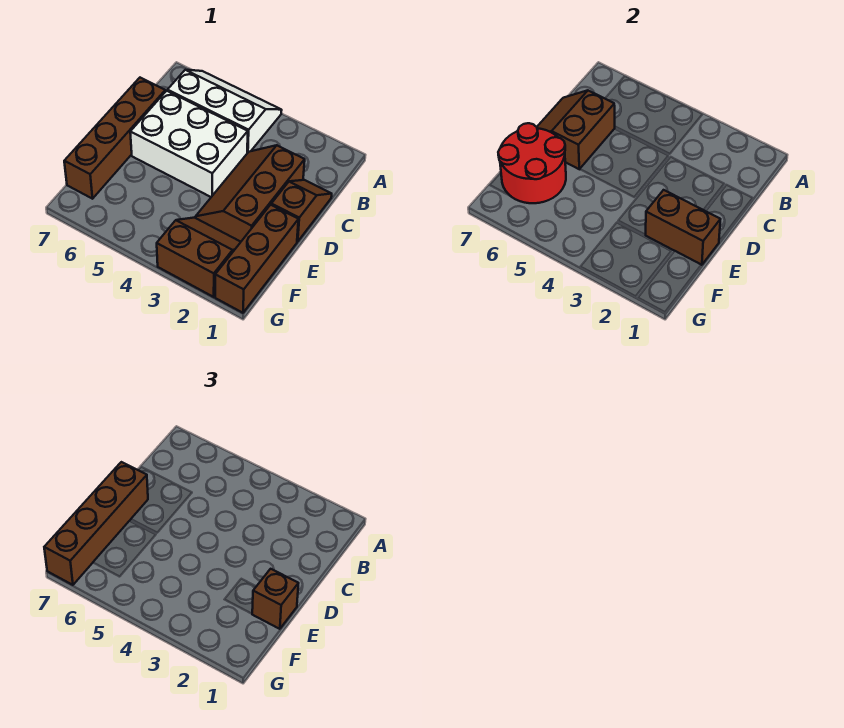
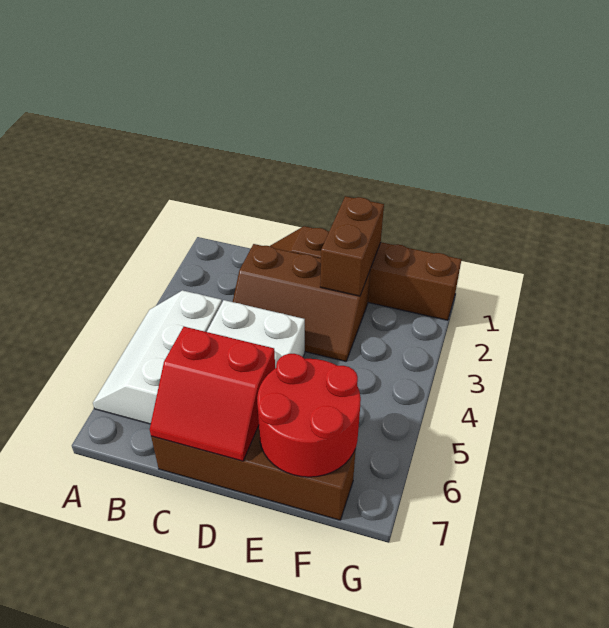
brown 2x2 slope [537,91,615,169] -> red 2x2 slope [150,327,275,461]
brown 1x4 brick [44,462,148,585] -> none
brown 1x1 brick [252,569,298,629] -> none
brown 2x2 slope [157,218,240,297] -> none

